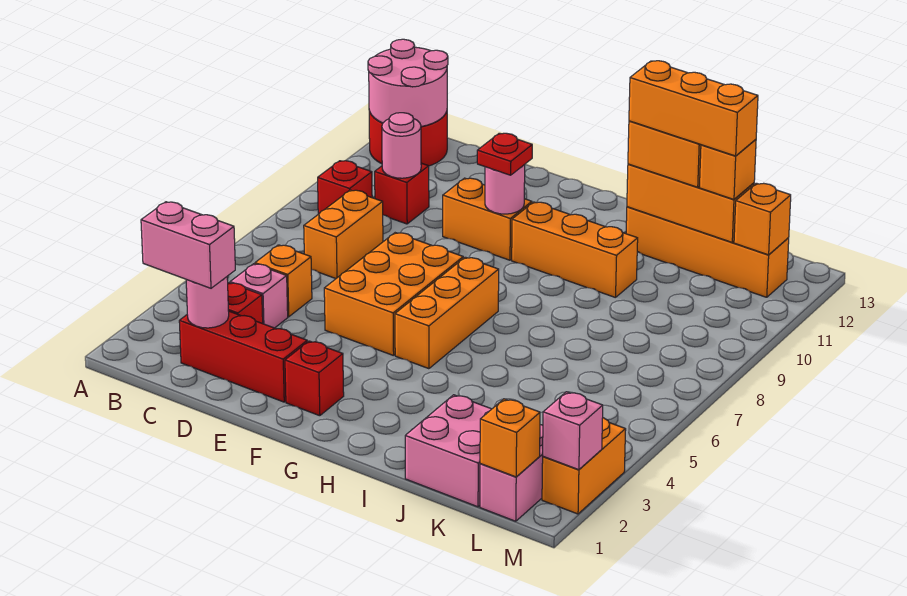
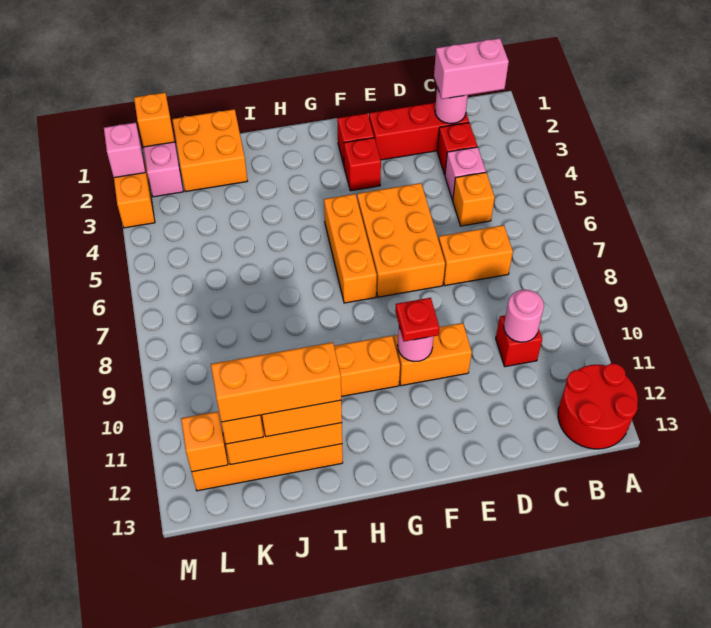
pink 2x2 round brick [368,39,448,126] -> none
red 1x1 brick [318,161,372,214] -> red 1x1 brick moved to [344,138,381,191]
orange 1x2 brick [304,190,383,279] -> orange 1x2 brick turned to [439,225,513,286]
pink 2x2 brick [405,395,491,507] -> orange 2x2 brick [172,109,247,192]

